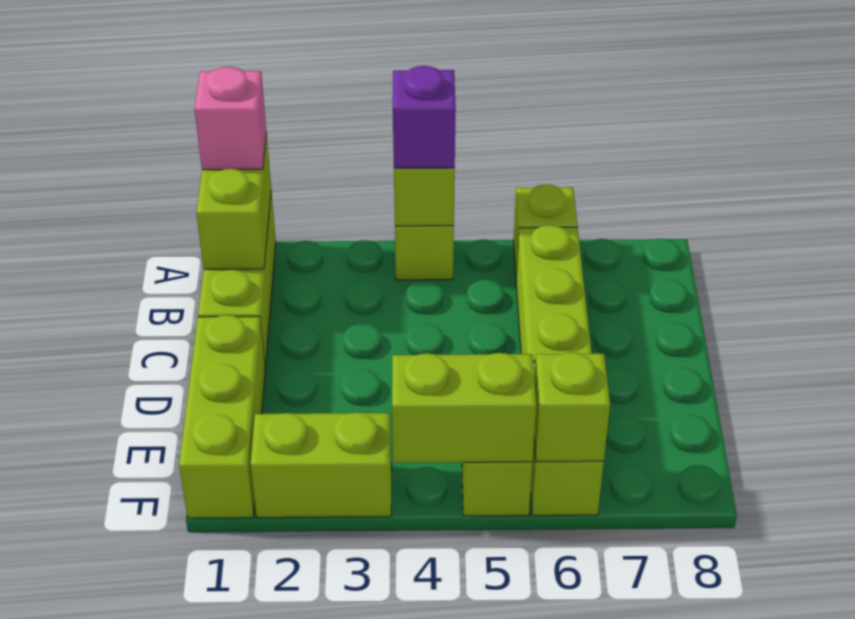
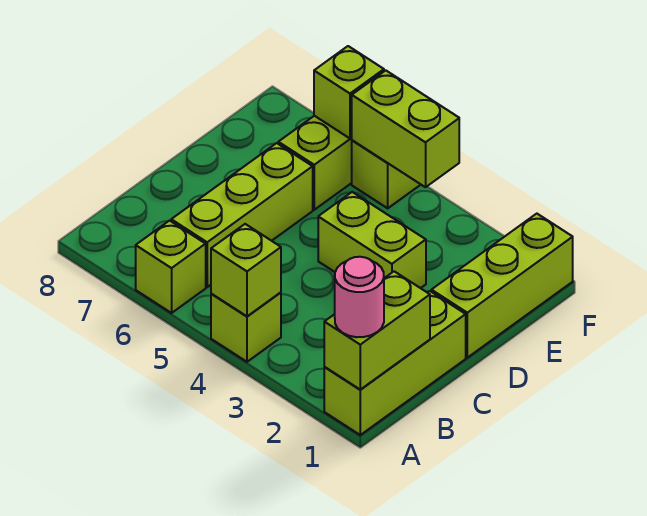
pink 1x1 brick [195,67,266,170] -> pink 1x1 round brick [335,257,384,337]
purple 1x1 brick [393,66,456,168] -> none
lime 1x2 brick [251,412,392,518] -> lime 1x2 brick moved to [318,192,426,288]

